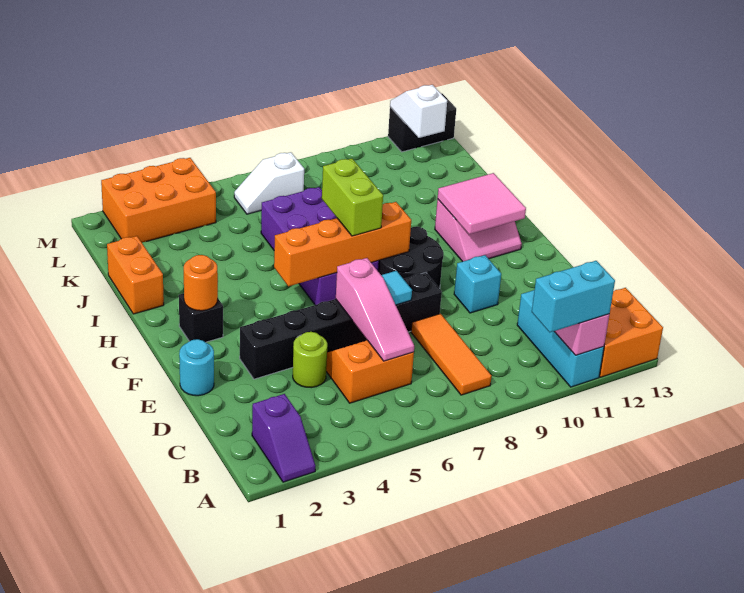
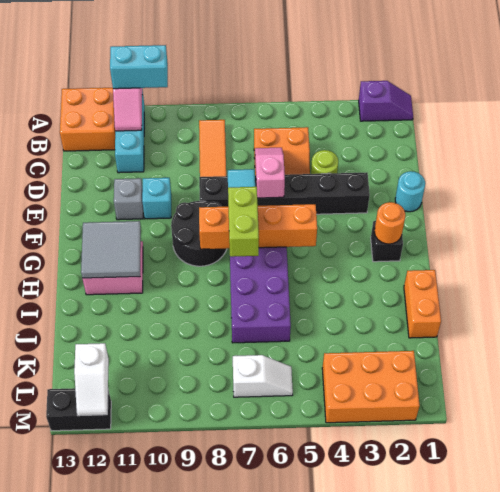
purple 1x2 slope [252,394,315,482] -> purple 1x2 slope turned to [359,81,413,121]
pink 1x3 slope [336,258,414,361] -> pink 1x2 slope [255,148,285,198]
none -> grey 1x1 brick [114,178,143,220]
pink 2x2 tile [438,173,526,234] -> grey 2x2 tile [81,221,141,278]

